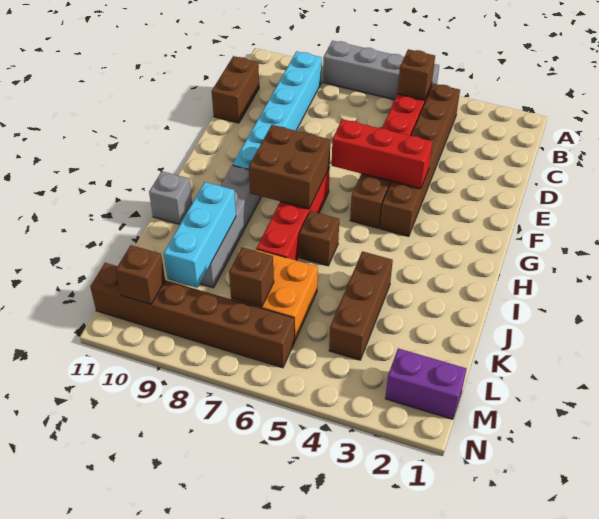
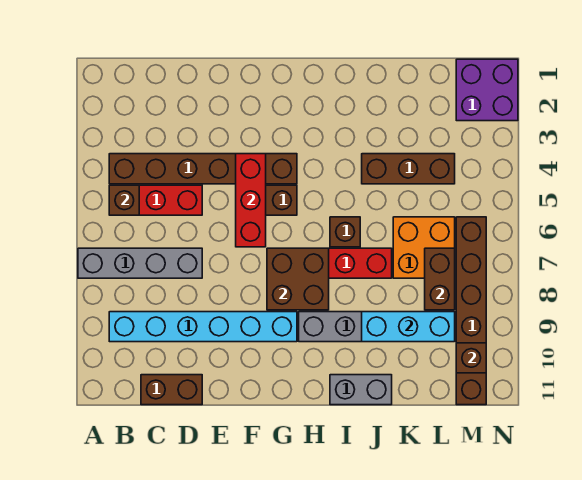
grey 1x4 brick [323,41,439,100] -> grey 1x4 brick turned to [78,248,202,278]
grey 1x1 brick [149,171,192,224] -> grey 1x2 brick [330,375,392,405]
brown 1x1 brick [229,247,274,307] -> brown 1x2 brick [425,248,455,310]
purple 1x2 brick [385,348,466,419] -> purple 2x2 brick [456,59,518,121]

